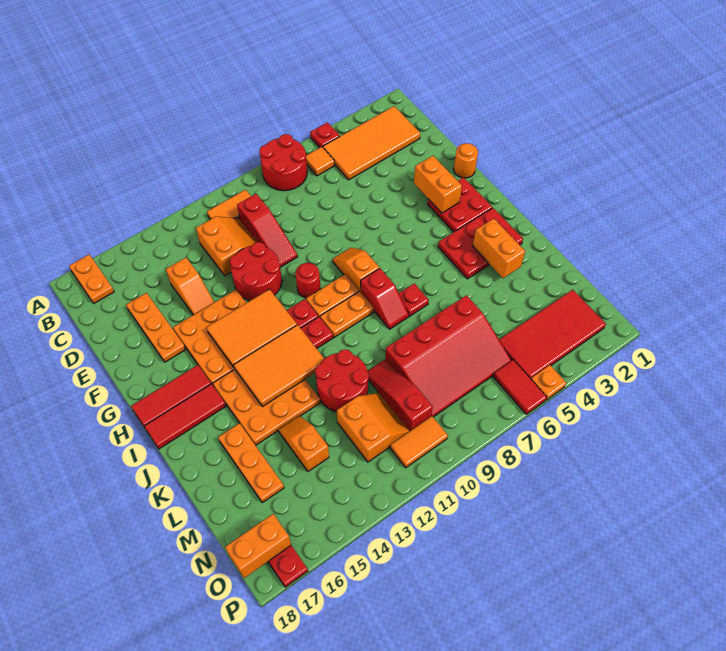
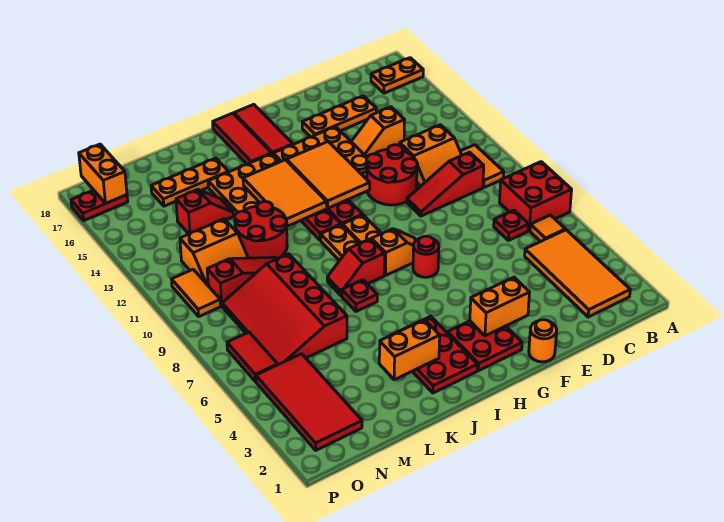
red 1x1 plate [310,122,340,148] -> red 1x1 plate moved to [494,210,529,241]
red 2x2 round brick [259,134,307,191] -> red 2x2 brick [500,162,572,231]
red 1x1 round brick [295,263,320,298] -> red 1x1 round brick moved to [413,236,439,277]
orange 1x2 slope [278,416,329,471] -> red 1x2 slope [176,189,234,234]
red 1x2 tile [493,360,547,414] -> red 1x2 tile turned to [227,332,278,382]
orange 1x1 plate [531,365,566,400] -> none

